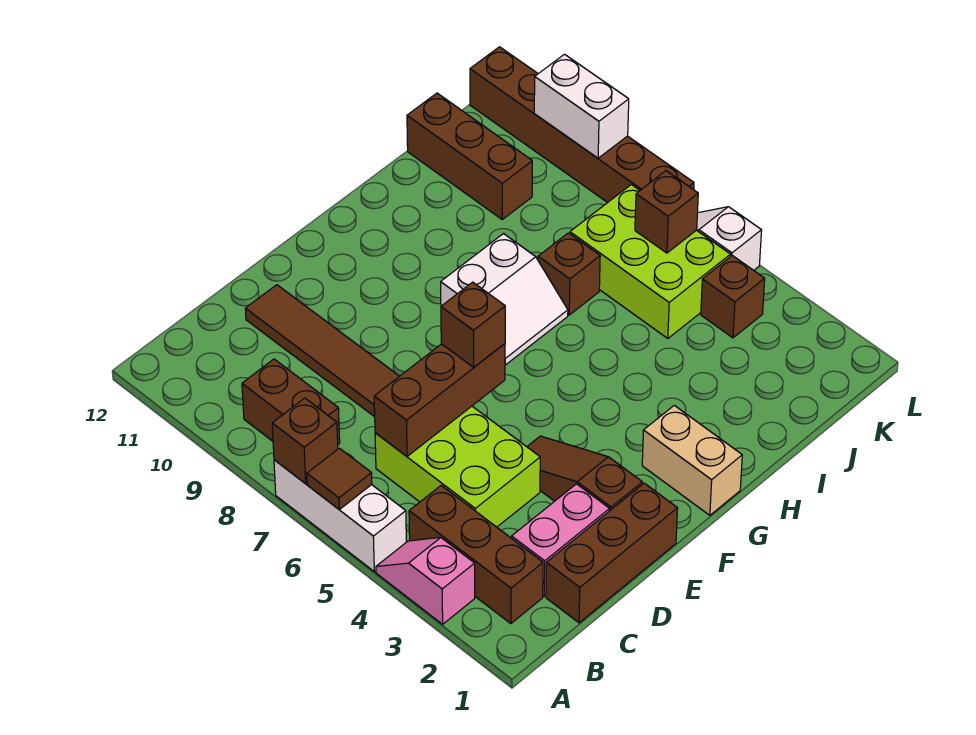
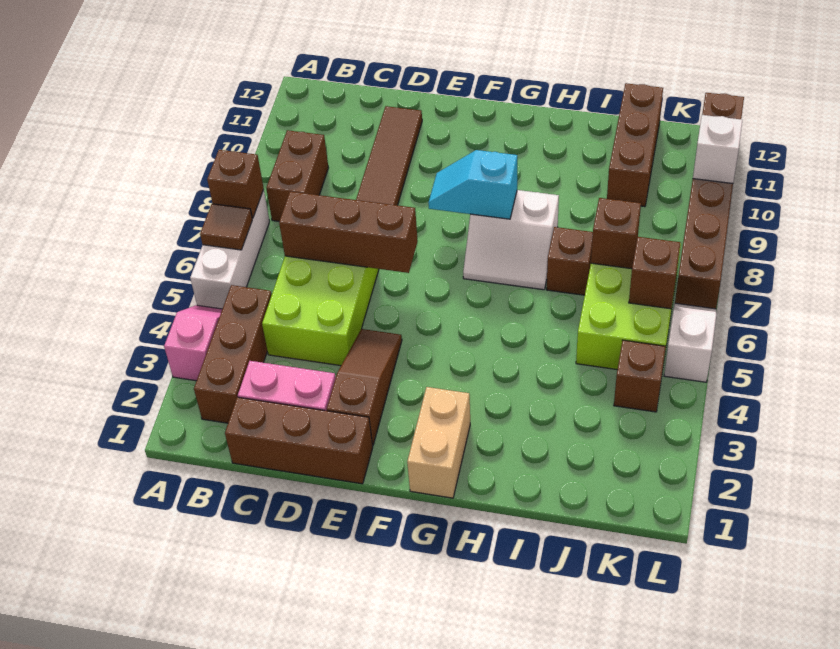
brown 1x1 brick [441,282,505,367] -> brown 1x1 brick moved to [591,198,641,269]
none -> cyan 1x2 slope [428,150,517,219]
white 1x2 brick [534,54,629,158] -> white 1x1 brick [693,115,742,183]

